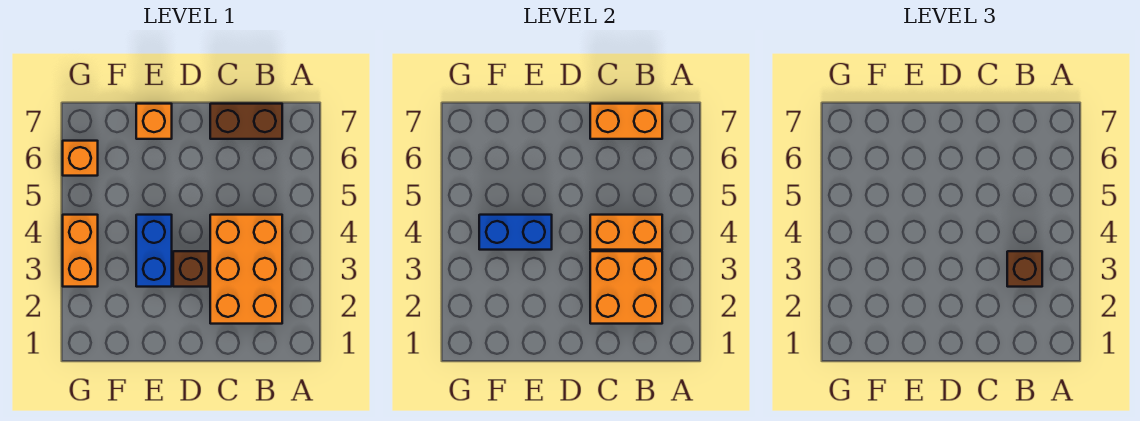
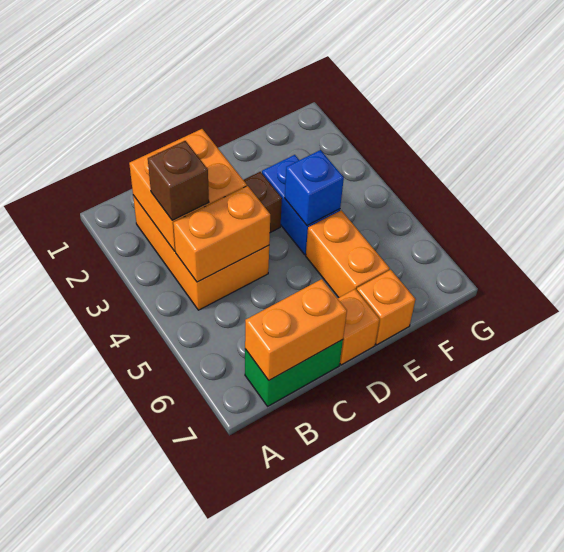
brown 1x2 brick [210,104,282,139] -> green 1x2 brick [245,340,343,406]
blue 1x2 brick [479,215,552,250] -> blue 1x1 brick [285,150,344,226]
orange 1x2 brick [63,215,98,287] -> orange 1x2 brick moved to [306,210,390,297]
orange 1x1 brick [63,141,98,176] -> orange 1x1 brick moved to [338,289,380,365]

